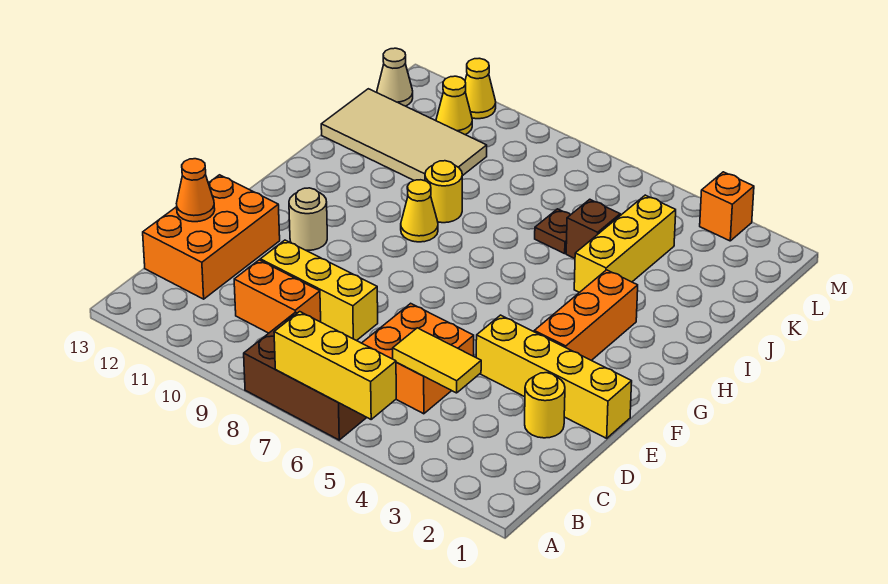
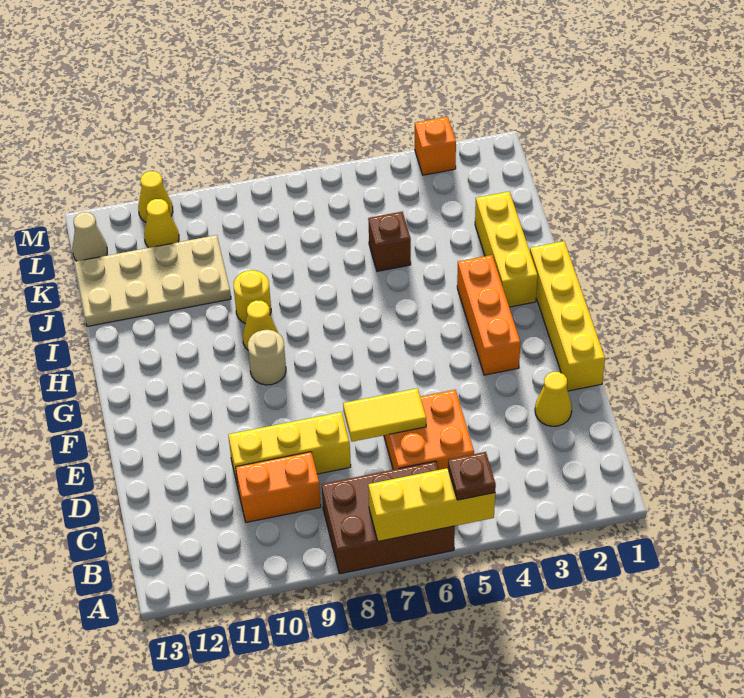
yellow 1x2 tile [393,328,481,393] -> yellow 1x2 tile moved to [343,388,426,442]
orange 2x3 brick [143,175,280,299] -> none
yellow 1x1 round brick [525,373,565,438] -> yellow 1x1 cone [535,372,572,426]
orange 1x1 cone [177,159,215,222] -> none
yellow 1x4 brick [476,315,632,438] -> yellow 1x4 brick turned to [530,241,605,391]
tan 1x1 round brick [289,188,327,250] -> tan 1x1 round brick moved to [248,330,286,385]
yellow 1x3 brick [574,195,676,293] -> yellow 1x3 brick moved to [475,192,538,307]
brown 1x1 plate [535,209,570,254] -> brown 1x1 plate moved to [448,452,496,500]
tan 2x4 tile [321,89,487,181] -> tan 2x4 plate [75,235,231,326]

